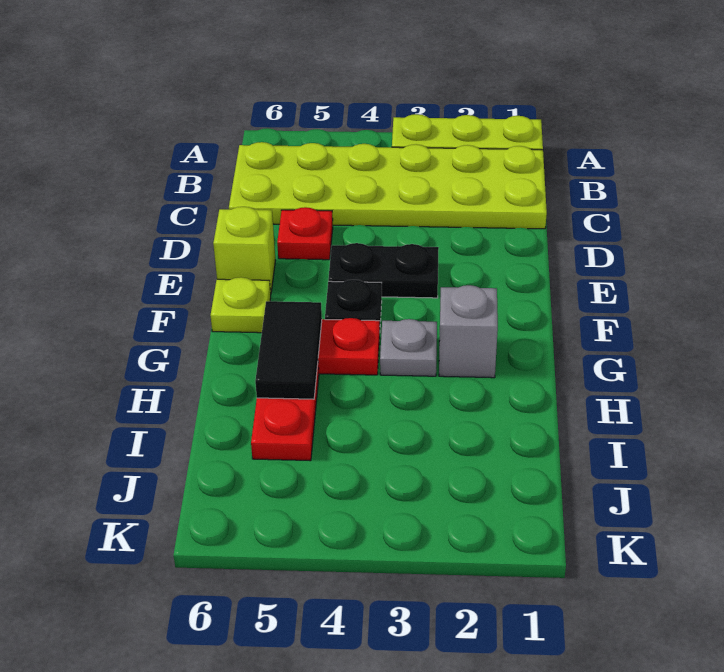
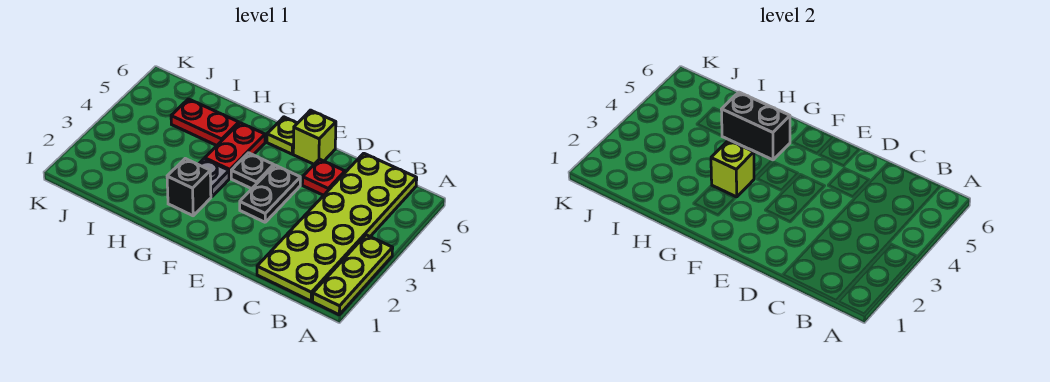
grey 1x1 brick [439,285,498,378] -> black 1x1 brick [167,159,211,216]
none -> lime 1x1 brick [711,140,754,197]
black 1x2 tile [255,301,322,399] -> black 1x2 brick [721,92,790,160]

